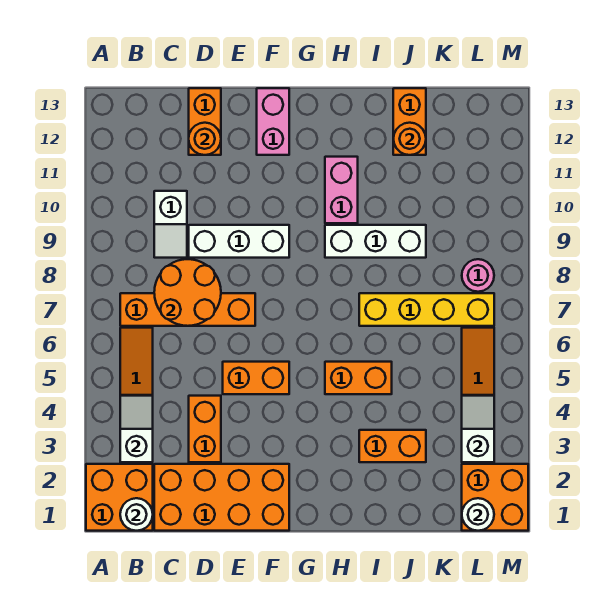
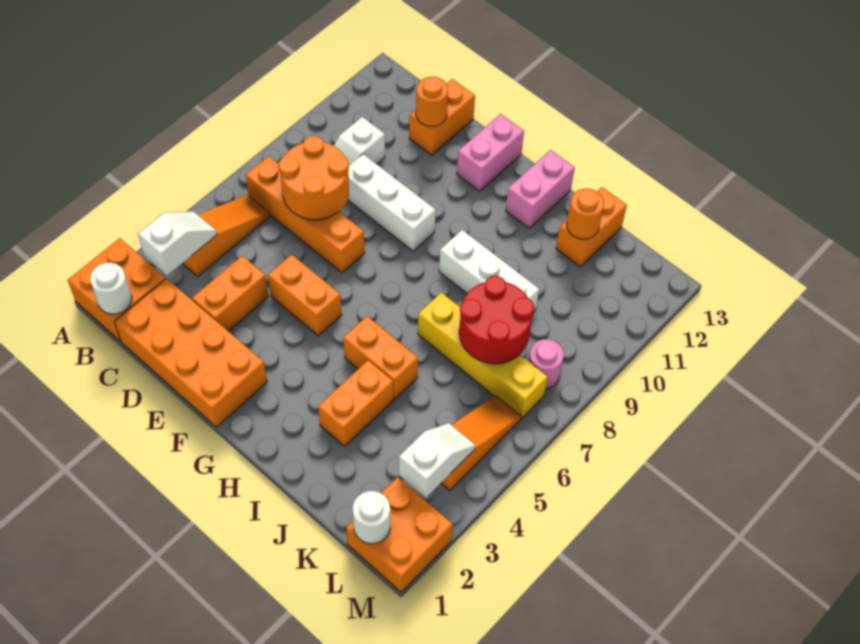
pink 1x2 brick [325,157,358,223] -> pink 1x2 brick moved to [506,150,575,228]
orange 1x2 brick [359,430,426,462] -> orange 1x2 brick turned to [318,360,393,446]
none -> red 2x2 round brick [459,276,534,364]

